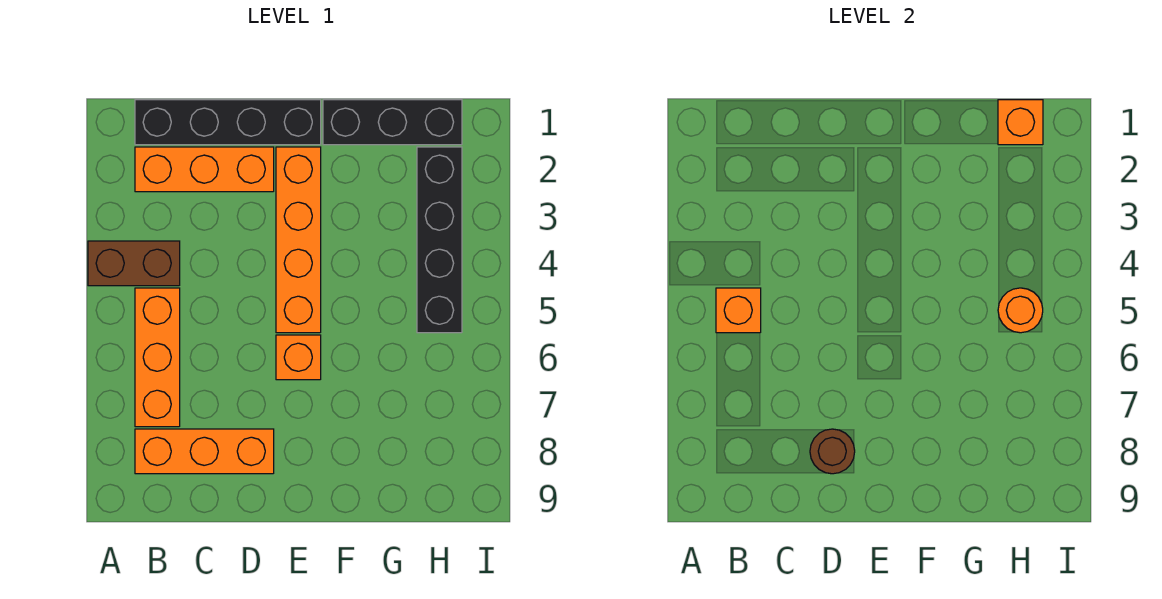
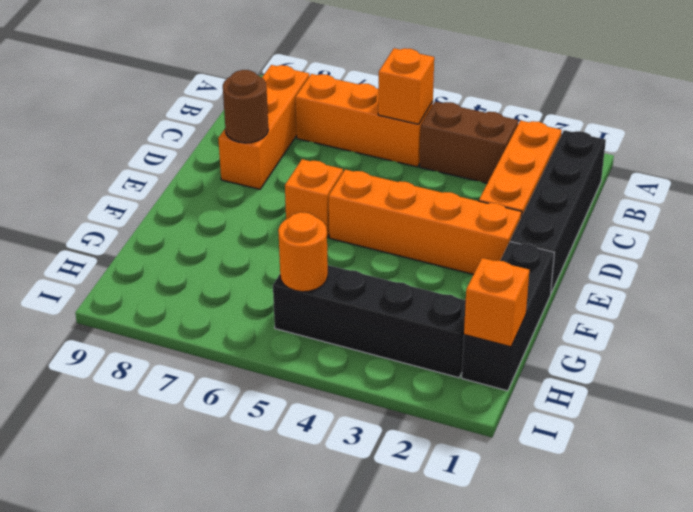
brown 1x2 brick [88,241,180,286] -> brown 1x2 brick turned to [420,101,518,183]

